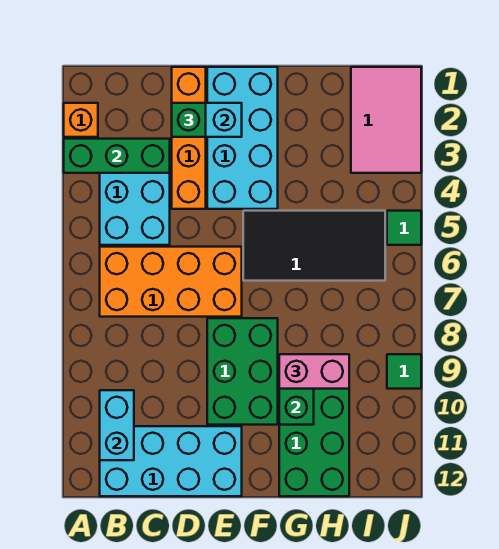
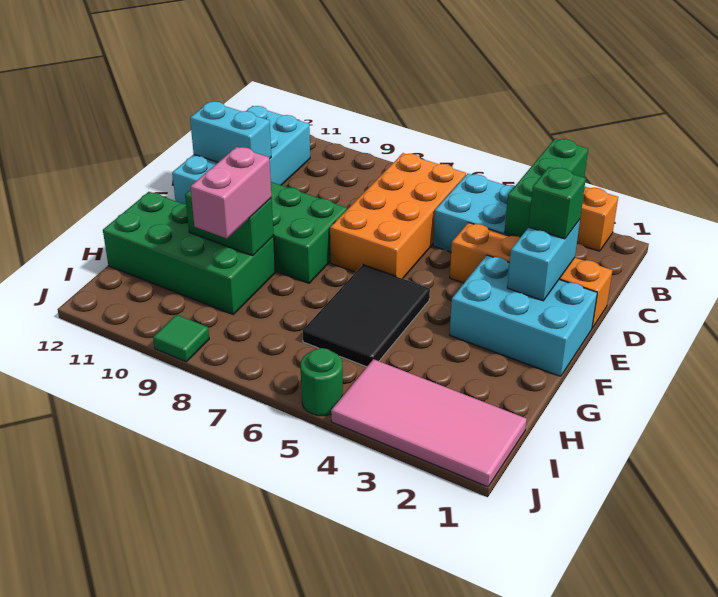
cyan 1x2 brick [100,390,134,460] -> cyan 1x2 brick moved to [190,101,271,162]
cyan 2x4 brick [207,67,278,209] -> cyan 2x3 brick [450,255,597,376]
black 2x4 tile [243,211,385,281] -> black 2x3 tile [303,265,430,367]
pink 2x3 tile [351,67,421,173] -> pink 2x4 tile [331,359,527,487]
green 1x1 tile [387,211,421,245] -> green 1x1 round brick [301,348,343,416]

